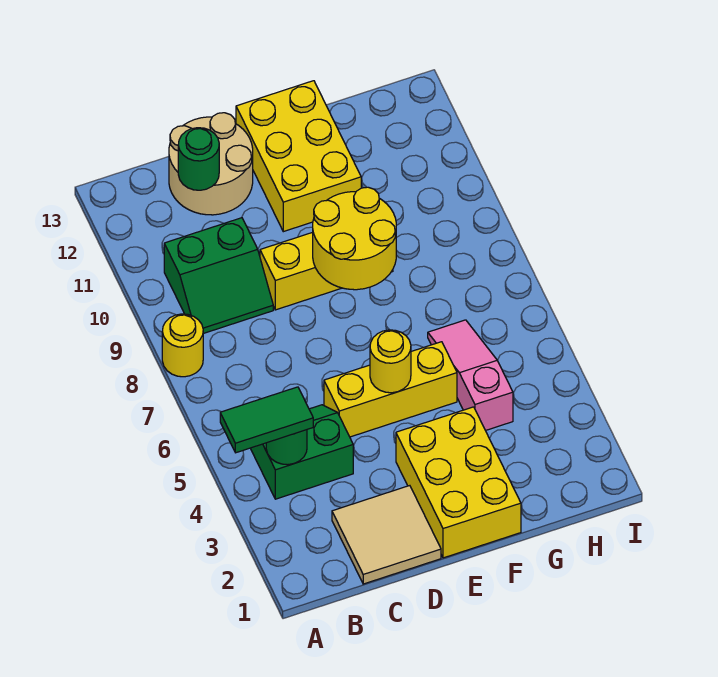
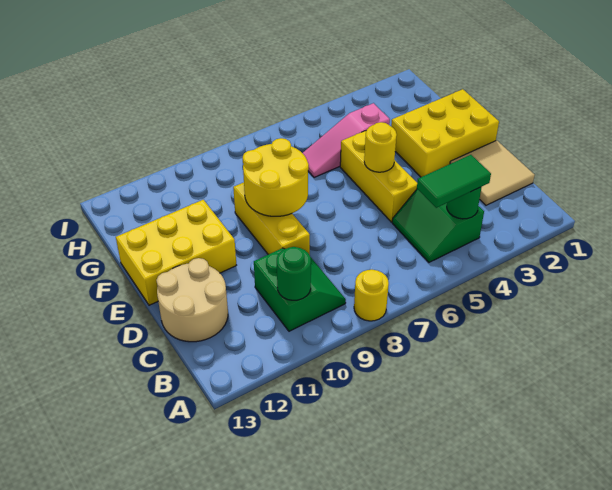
green 1x2 tile [220,387,313,453] -> green 1x2 tile turned to [417,155,491,208]
green 1x1 round brick [178,128,219,190] -> green 1x1 round brick moved to [277,247,311,300]

